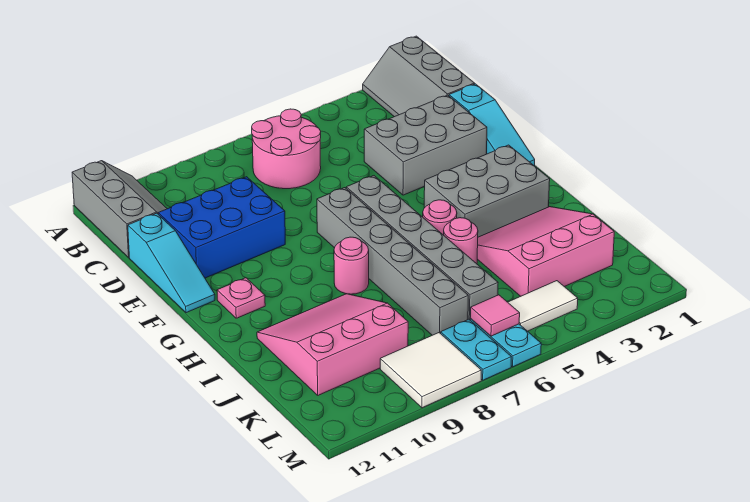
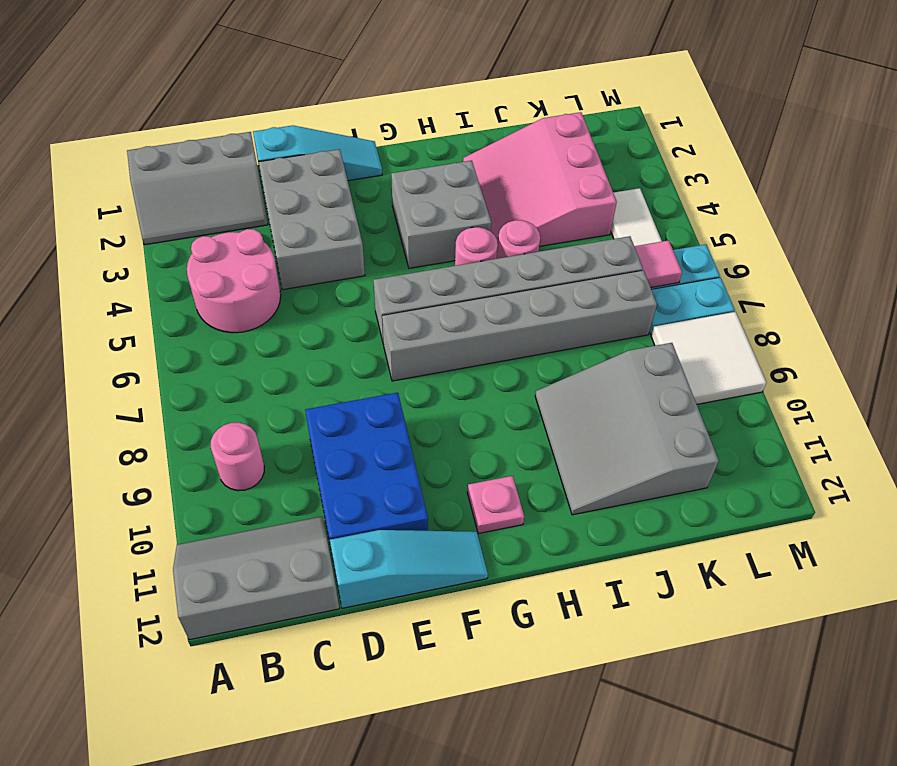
pink 2x2 round brick [252,109,321,189] -> pink 2x2 round brick moved to [187,229,281,333]
grey 2x3 brick [424,145,550,237] -> grey 2x2 brick [391,161,491,268]
pink 1x1 round brick [334,237,369,294] -> pink 1x1 round brick moved to [211,422,264,491]
pink 3x3 slope [257,294,408,395] -> grey 3x3 slope [535,343,719,515]

